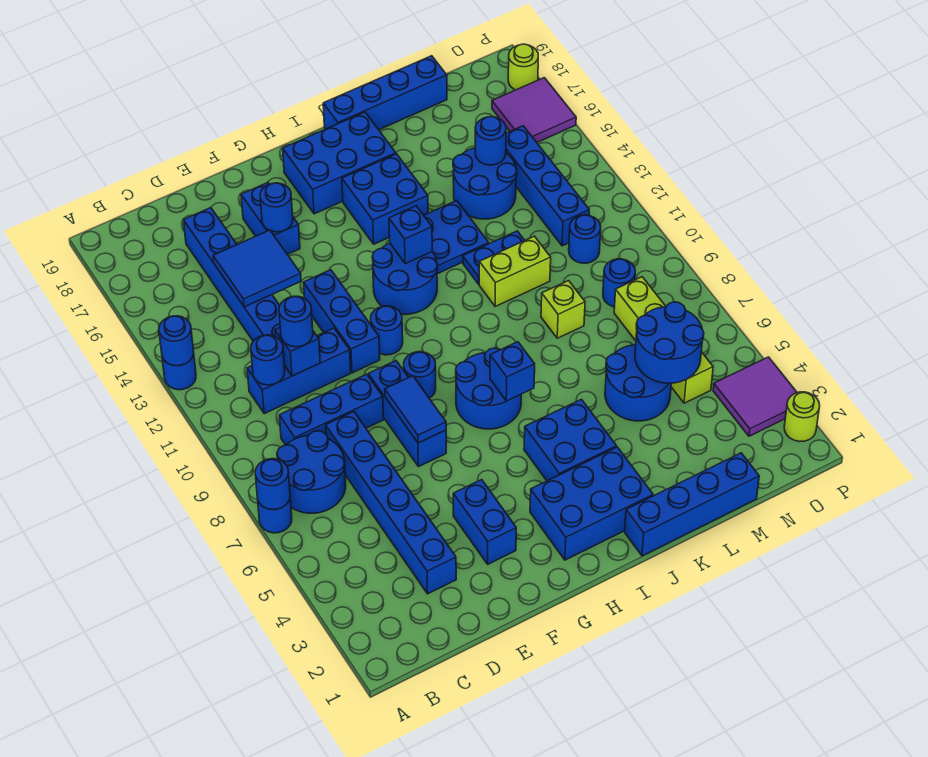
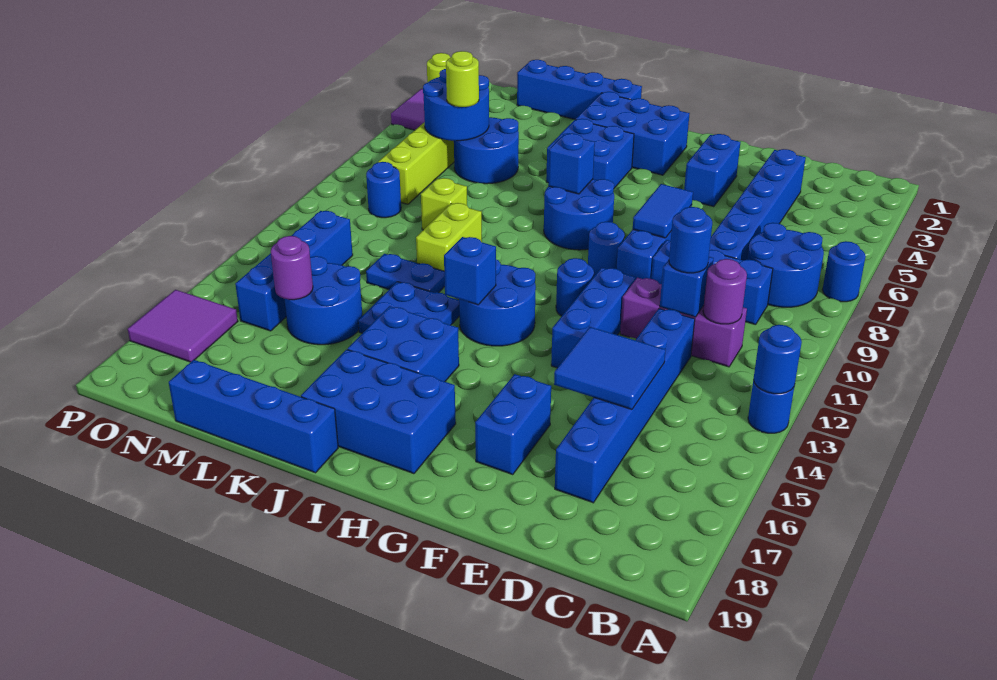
blue 1x1 round brick [255,459,290,509] -> none
blue 1x3 brick [247,328,351,413] -> purple 1x3 brick [620,278,747,367]
blue 1x1 round brick [251,335,285,385] -> purple 1x1 round brick [703,259,747,324]
blue 1x1 round brick [260,183,293,232] -> none
lime 1x2 brick [479,236,551,306] -> lime 1x2 brick turned to [416,203,482,271]
blue 1x1 round brick [475,117,506,165] -> purple 1x1 round brick [271,236,313,300]
blue 1x1 round brick [569,215,601,263] -> none
lime 1x1 round brick [508,44,538,90] -> lime 1x1 round brick moved to [446,51,479,107]

